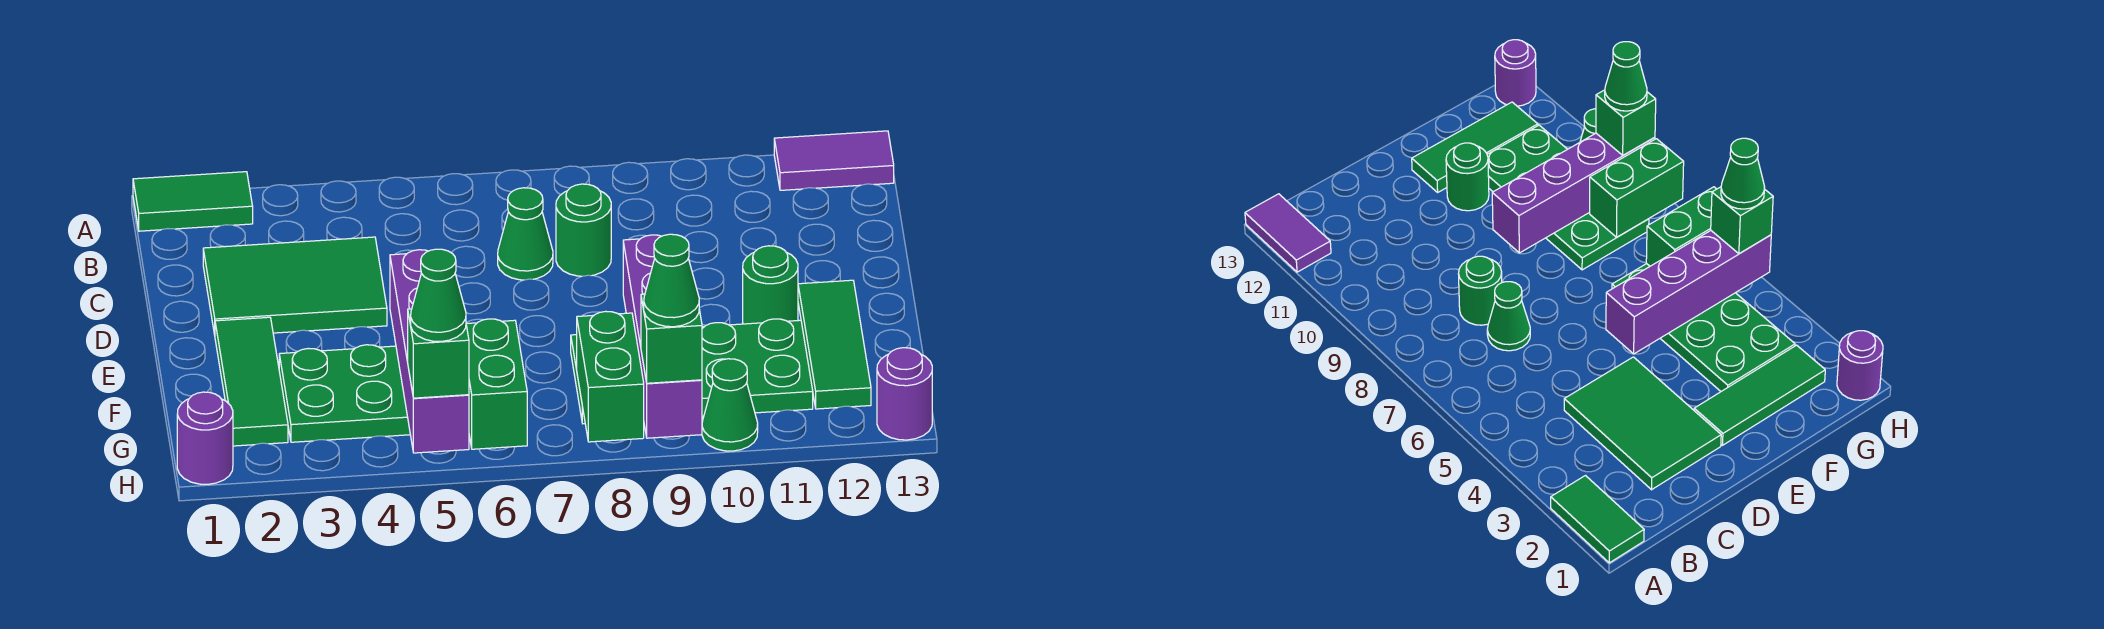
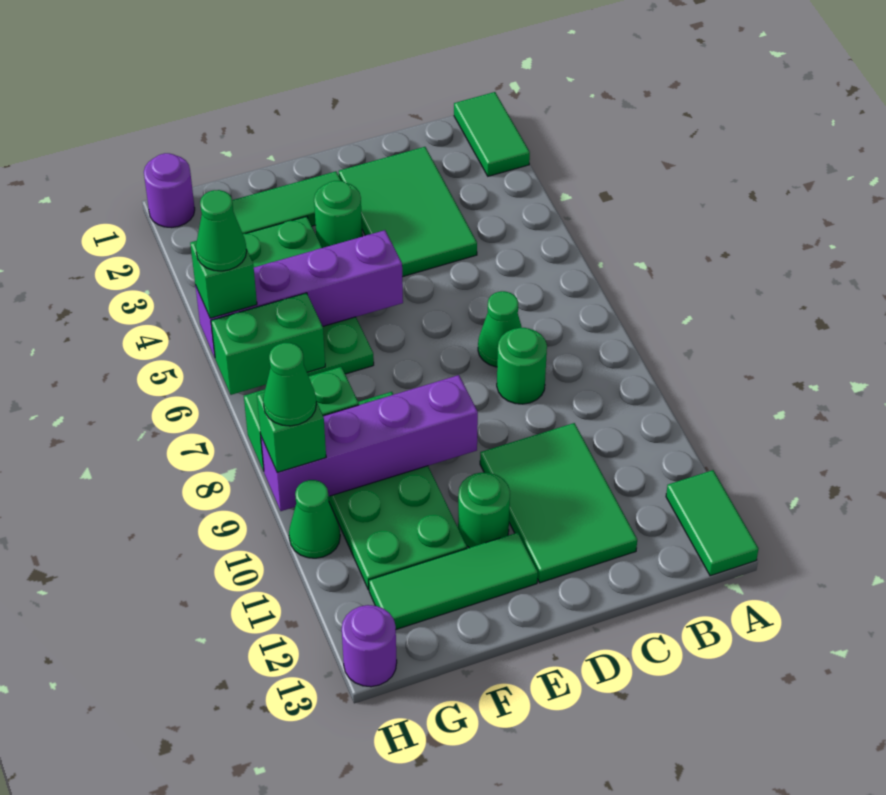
purple 1x2 tile [774,131,894,190] -> green 1x2 tile [666,470,758,576]
none -> green 2x3 tile [480,423,637,583]
none -> green 1x1 round brick [314,181,362,248]

